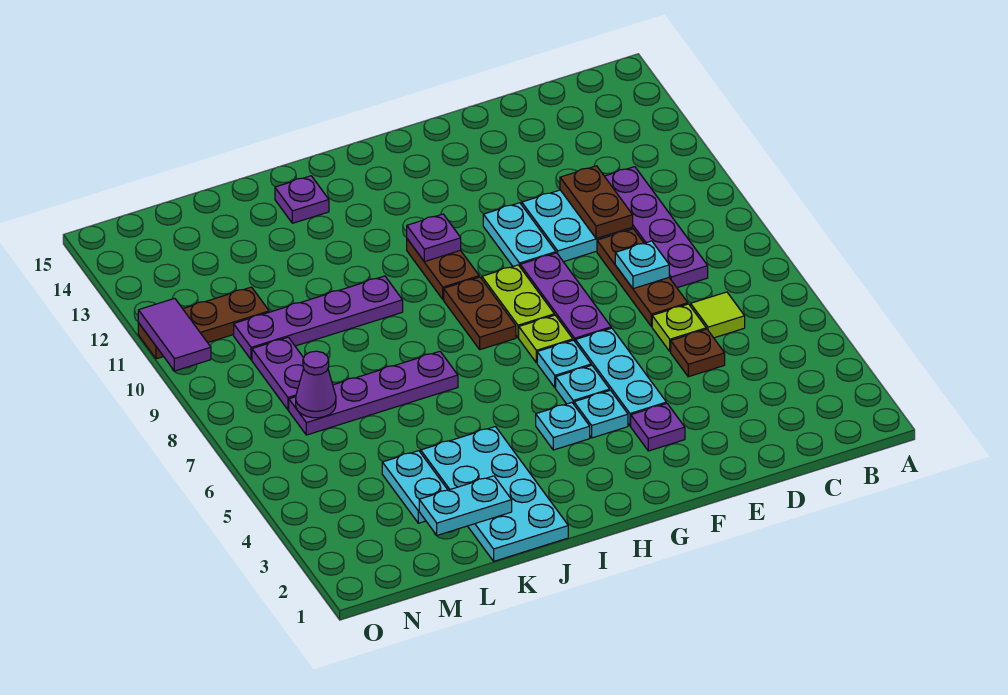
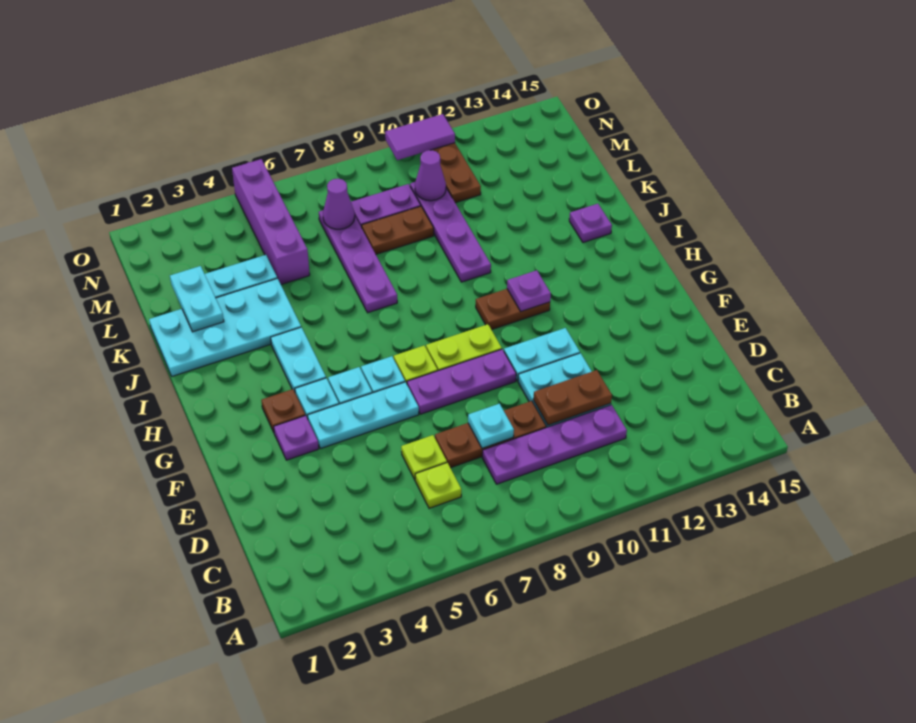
lime 1x1 tile [691,292,745,338] -> lime 1x1 plate [415,463,461,508]
brown 1x1 plate [671,329,725,377] -> brown 1x1 plate moved to [261,389,305,432]
cyan 1x1 plate [536,403,590,450] -> cyan 1x2 plate [271,327,326,391]
brown 1x2 plate [444,277,516,350] -> brown 1x2 plate moved to [362,206,434,254]
none -> purple 1x4 brick [232,159,310,285]
none -> purple 1x1 cone [415,150,446,201]

